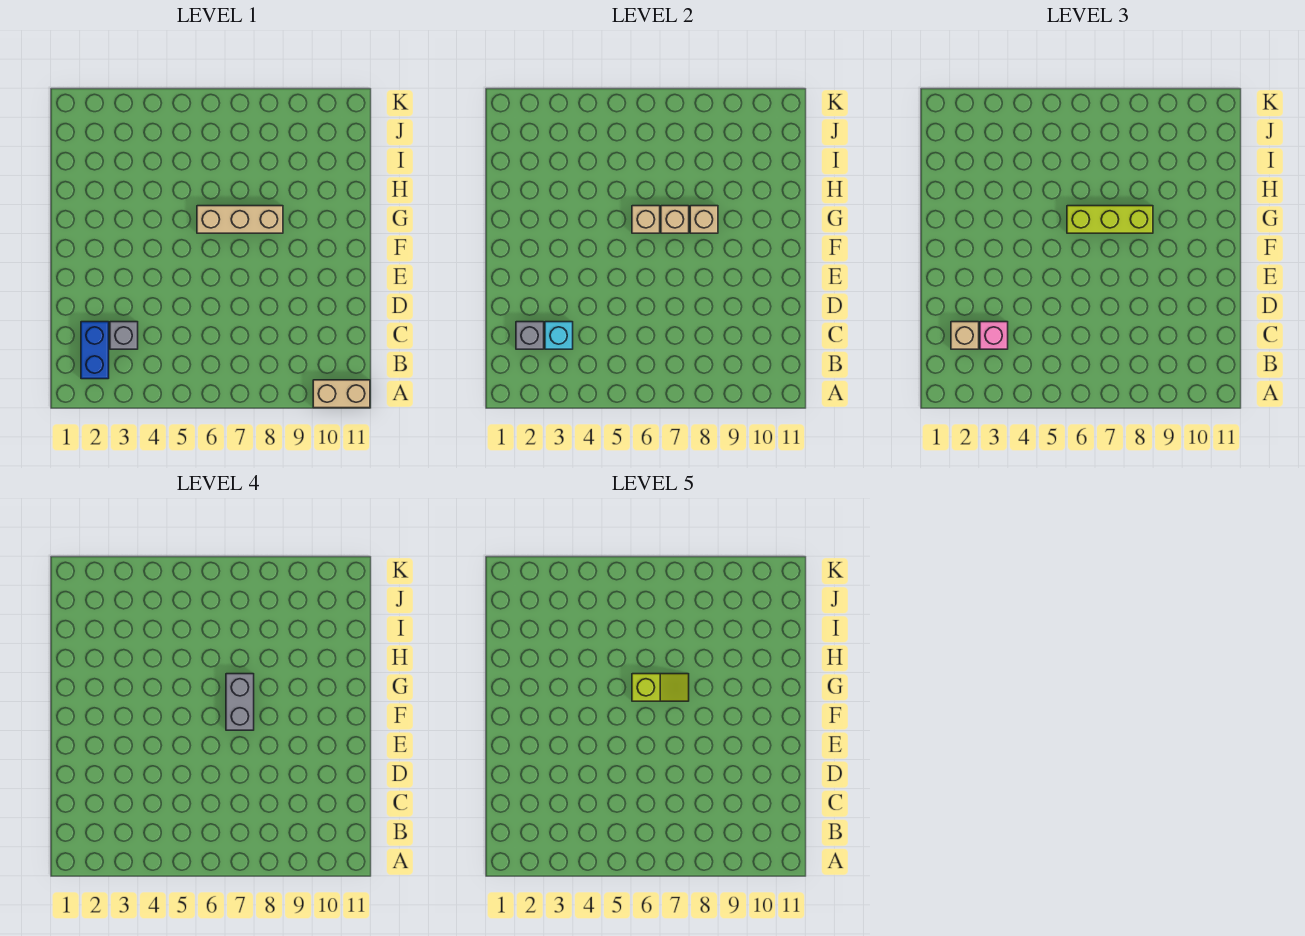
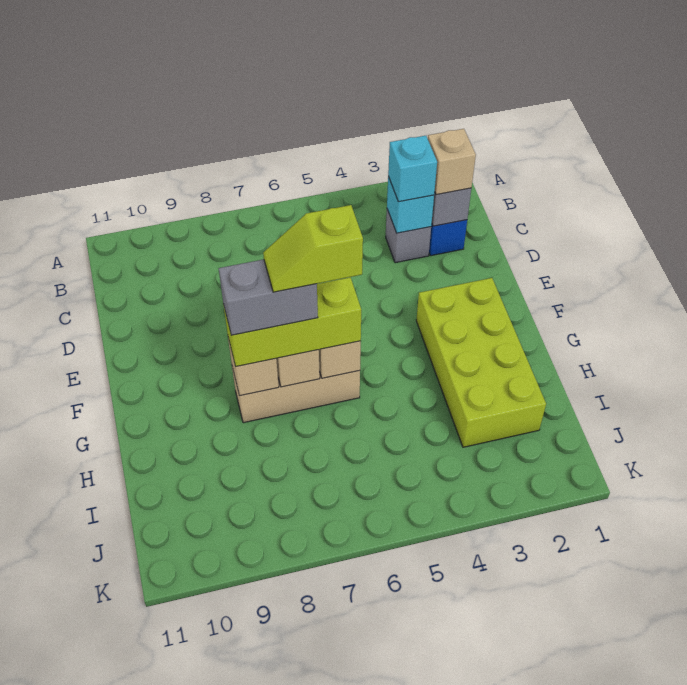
tan 1x2 brick [313,380,370,408] -> none
pink 1x1 brick [980,322,1008,349] -> cyan 1x1 brick [388,136,437,202]
none -> lime 2x4 brick [416,278,546,447]
grey 1x2 brick [226,674,254,730] -> grey 1x2 brick turned to [219,259,318,335]

